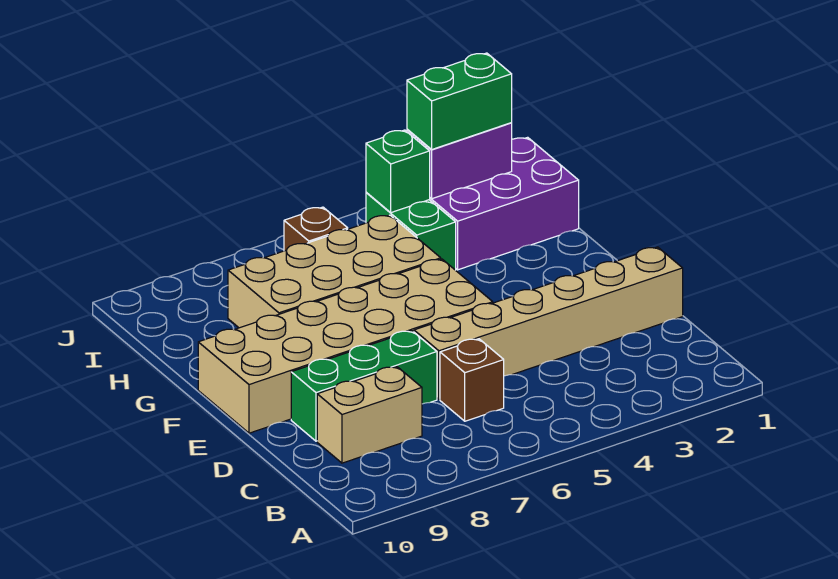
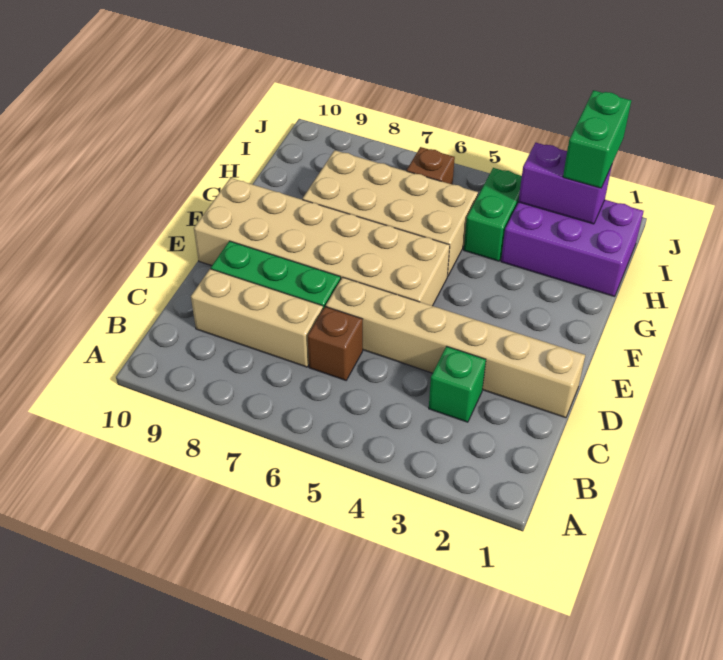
tan 1x2 brick [317,367,422,463] -> tan 1x3 brick [191,269,323,367]
green 1x2 brick [407,53,512,150] -> green 1x2 brick turned to [563,90,631,188]
green 1x1 brick [366,130,430,213] -> green 1x1 brick moved to [429,346,486,422]

